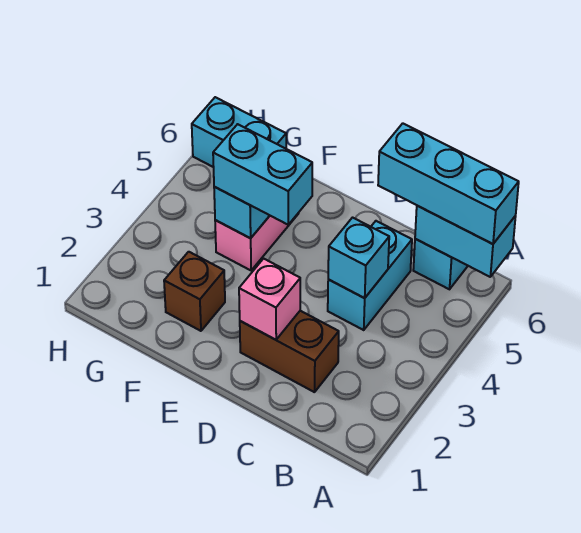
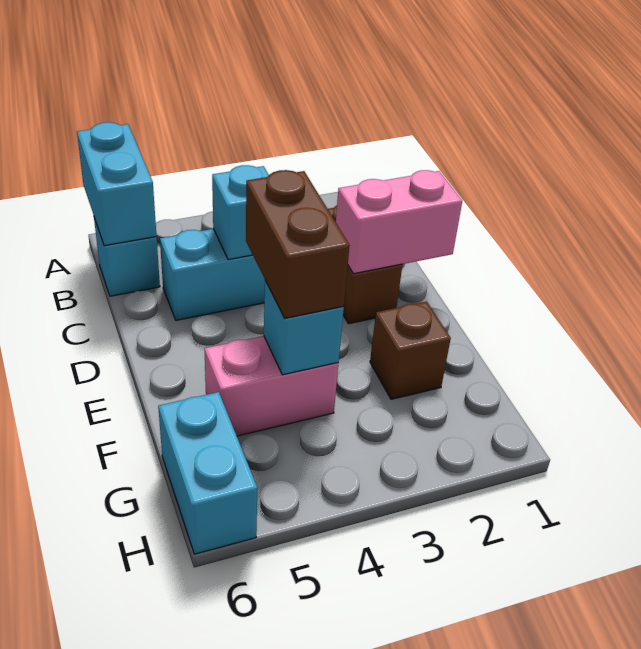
cyan 1x3 brick [378,123,519,244] -> none
pink 1x1 brick [239,259,300,340] -> pink 1x2 brick [336,170,462,274]
cyan 1x2 brick [213,124,312,225] -> brown 1x2 brick [246,170,350,318]

